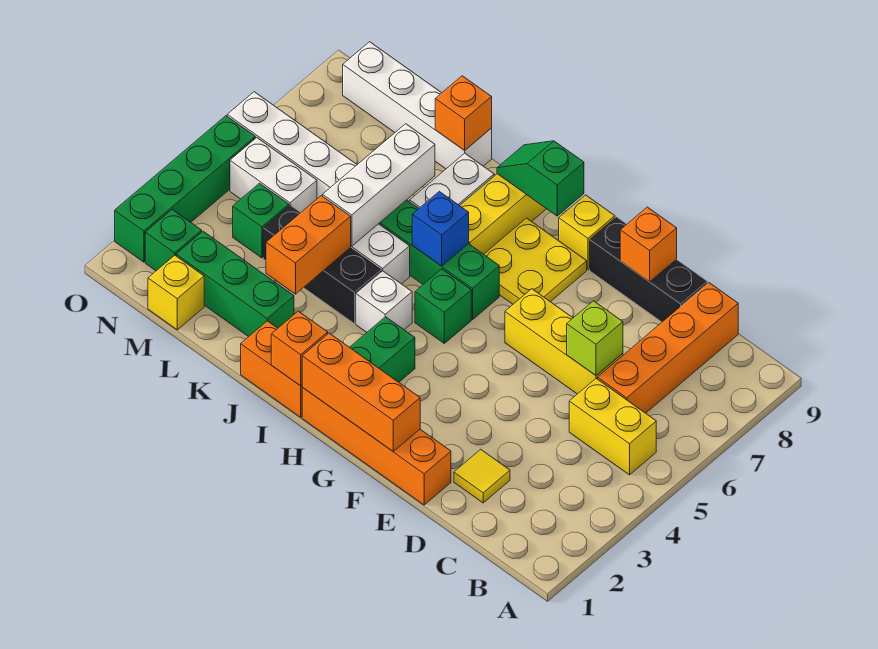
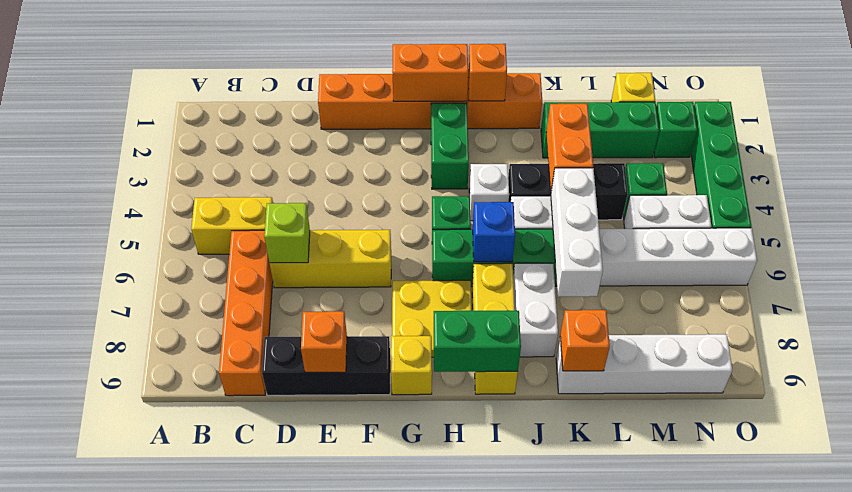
yellow 1x1 tile [454,449,510,503] -> none
orange 1x3 brick [302,333,420,451] -> orange 1x2 brick [392,44,468,101]
green 1x2 slope [497,141,584,216] -> green 1x2 brick [434,311,521,372]

